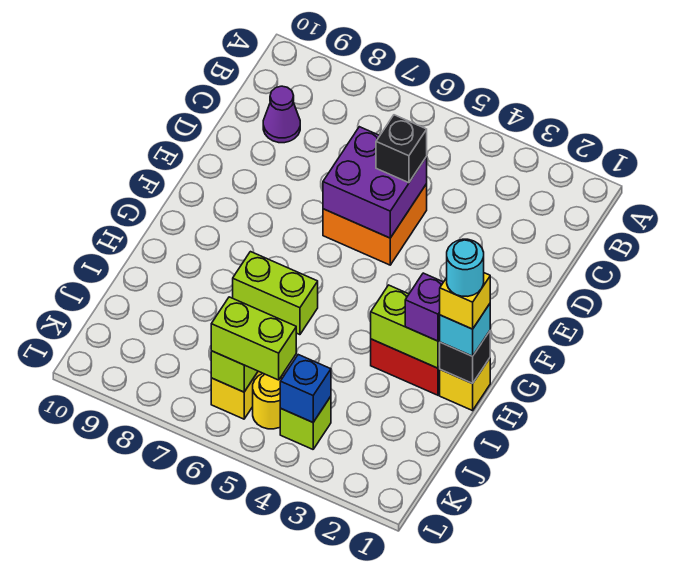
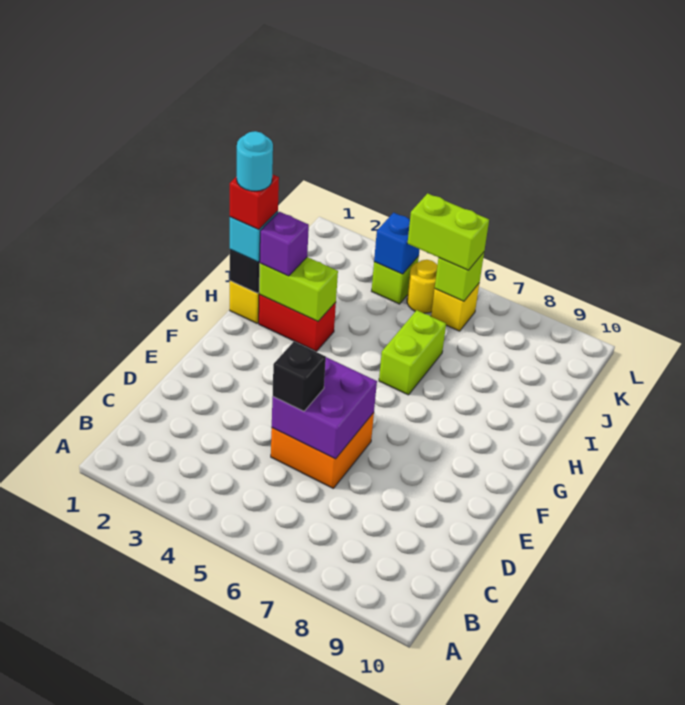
purple 1x1 cone [263,86,300,143] -> none
yellow 1x1 brick [440,273,490,329] -> red 1x1 brick [230,174,279,230]
lime 1x2 brick [233,252,318,335] -> lime 1x2 brick turned to [379,310,446,395]

